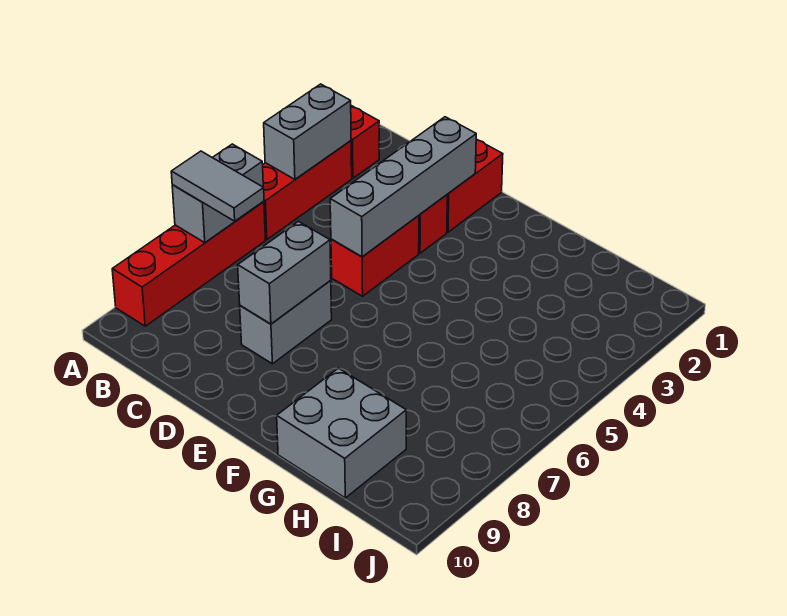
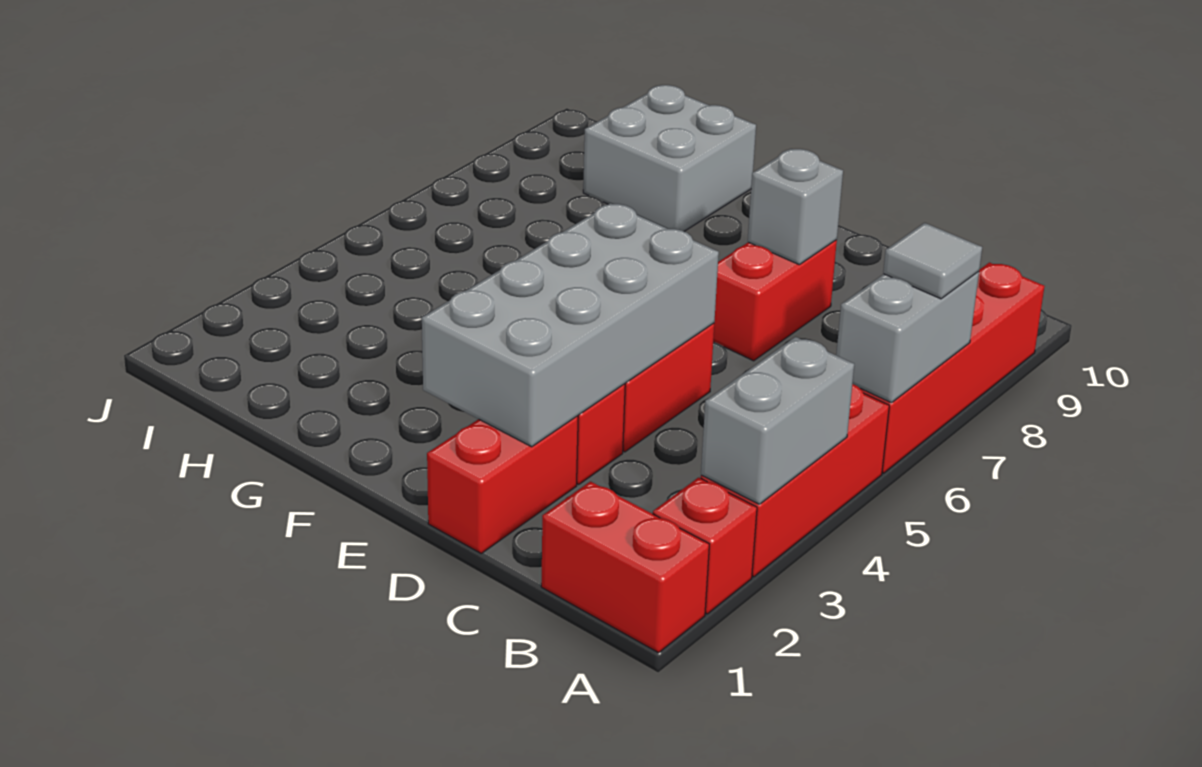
none -> red 1x2 brick [541,481,709,653]
grey 1x2 tile [171,151,264,221] -> grey 1x1 tile [883,223,982,299]
grey 1x4 brick [330,117,476,257] -> grey 2x4 brick [422,203,719,447]
grey 1x2 brick [240,280,332,364] -> red 1x2 brick [713,240,837,361]
grey 1x2 brick [238,221,331,324] -> grey 1x1 brick [748,149,843,265]

